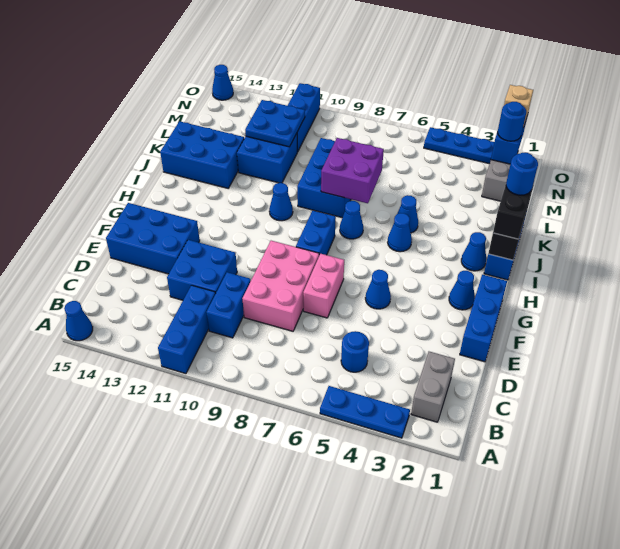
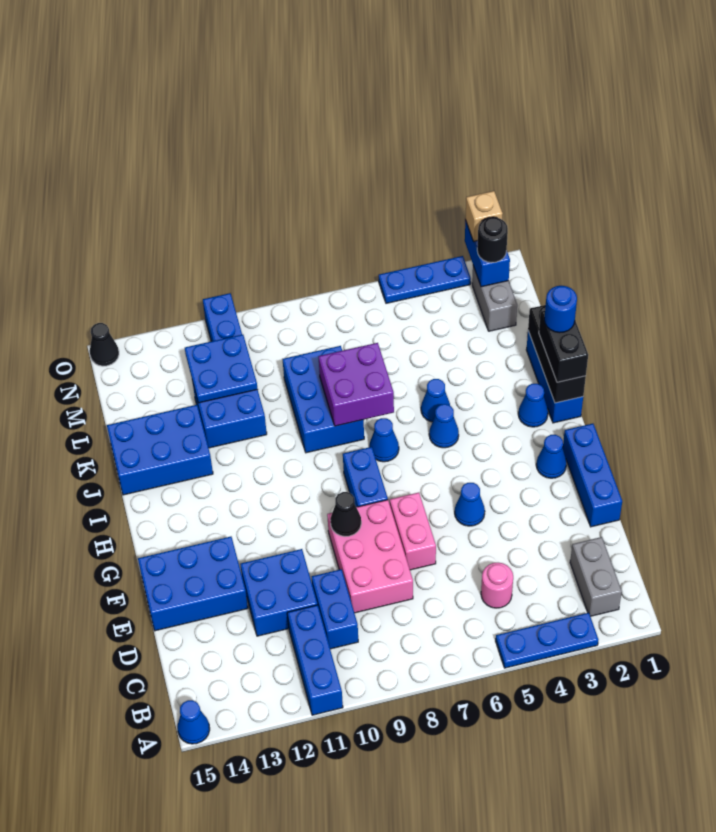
blue 1x1 round brick [341,331,369,372] -> pink 1x1 round brick [481,563,513,608]
none -> black 1x1 cone [330,492,361,536]
blue 1x1 cone [269,183,293,221] -> none
blue 1x1 round brick [498,102,526,141] -> black 1x1 round brick [477,217,508,263]
blue 1x1 cone [212,65,233,100] -> black 1x1 cone [90,323,119,366]

